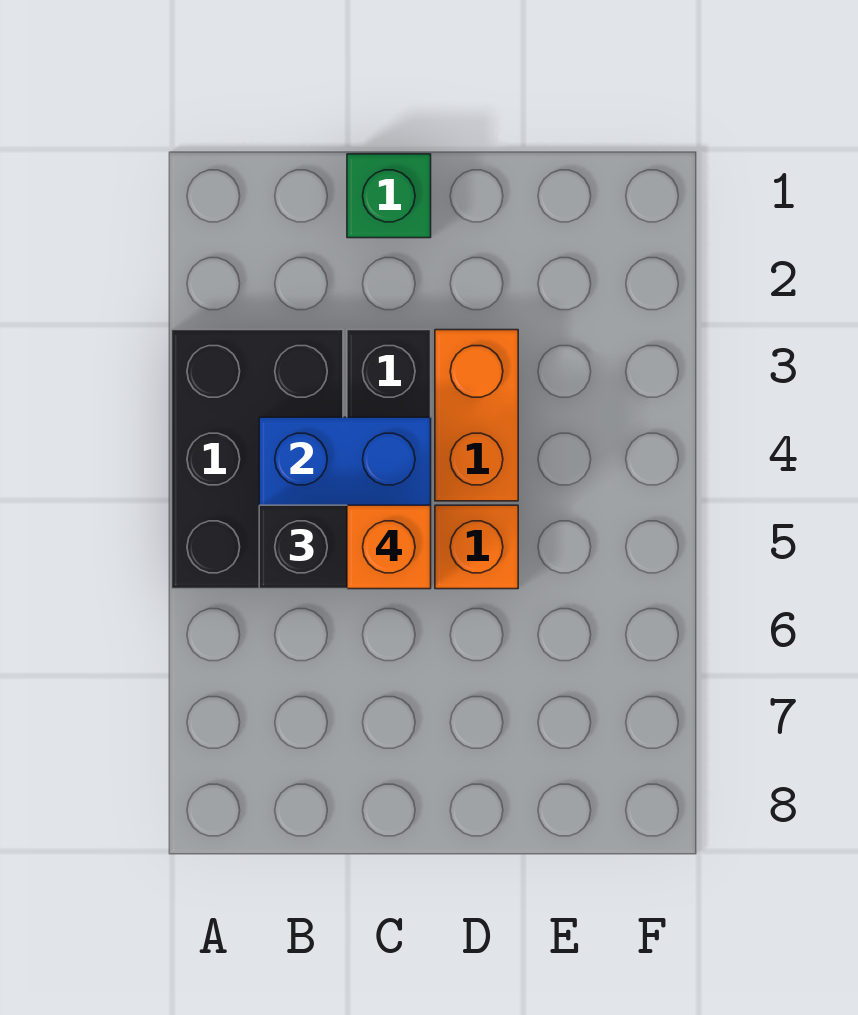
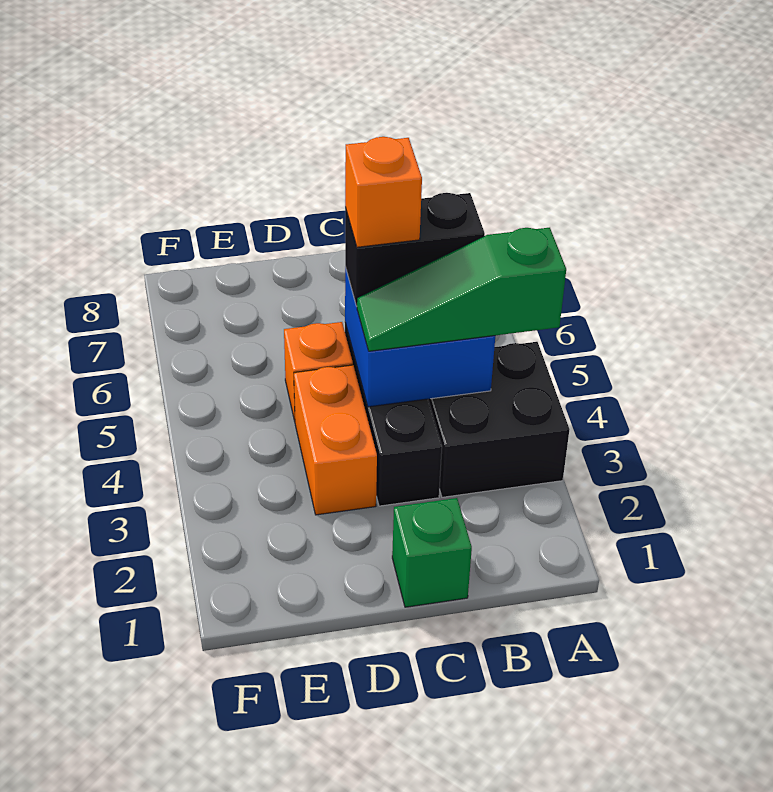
black 2x3 brick [172,330,343,589] -> black 2x2 brick [428,342,569,497]
none -> green 1x3 slope [357,228,566,351]

